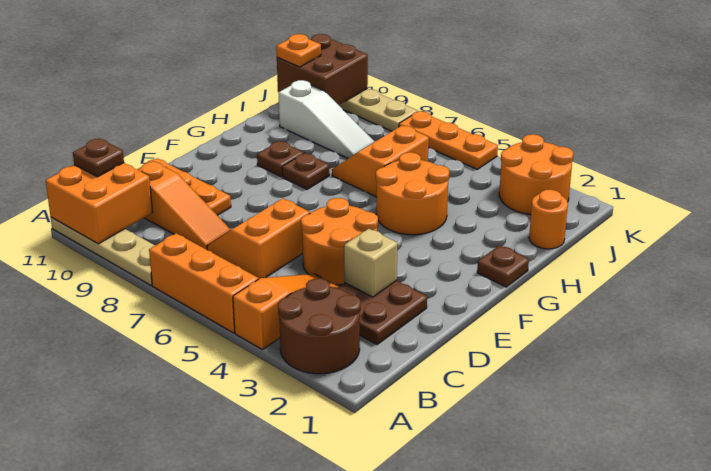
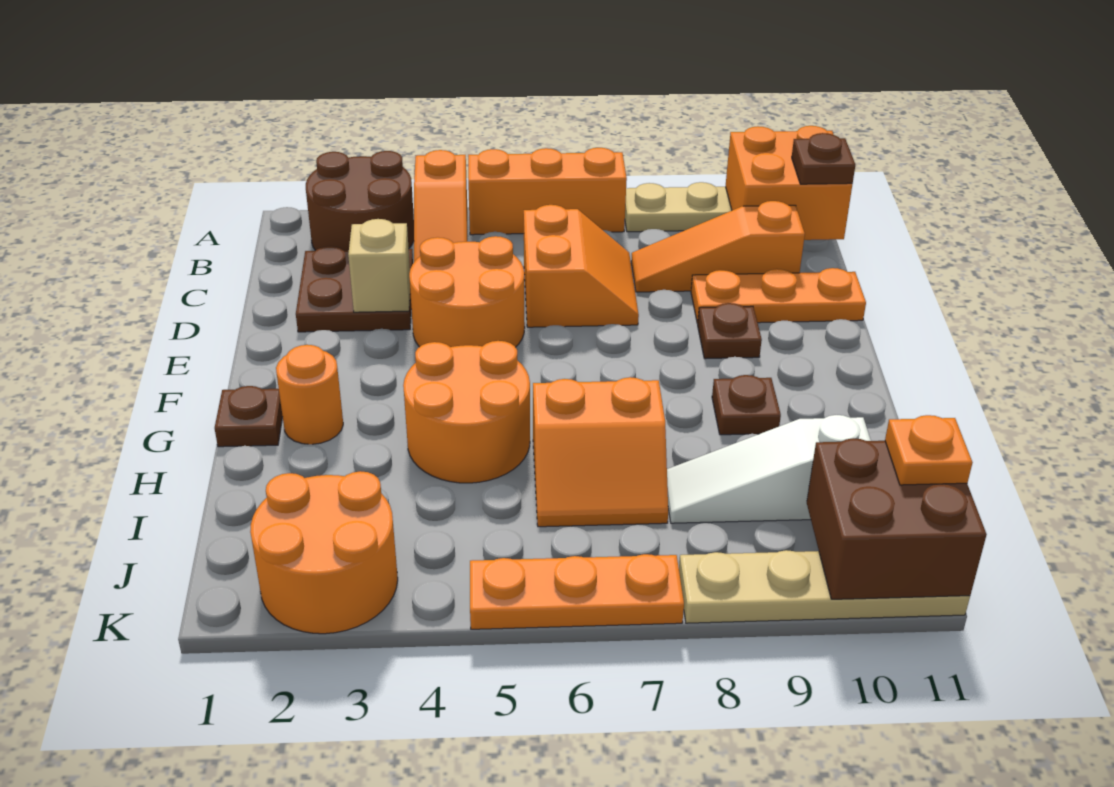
brown 1x1 plate [282,153,330,189] -> brown 1x1 plate moved to [698,303,762,359]
orange 2x2 slope [332,125,429,197] -> orange 2x2 slope turned to [533,377,668,527]
orange 1x1 round brick [529,190,568,249] -> orange 1x1 round brick moved to [276,345,343,444]

